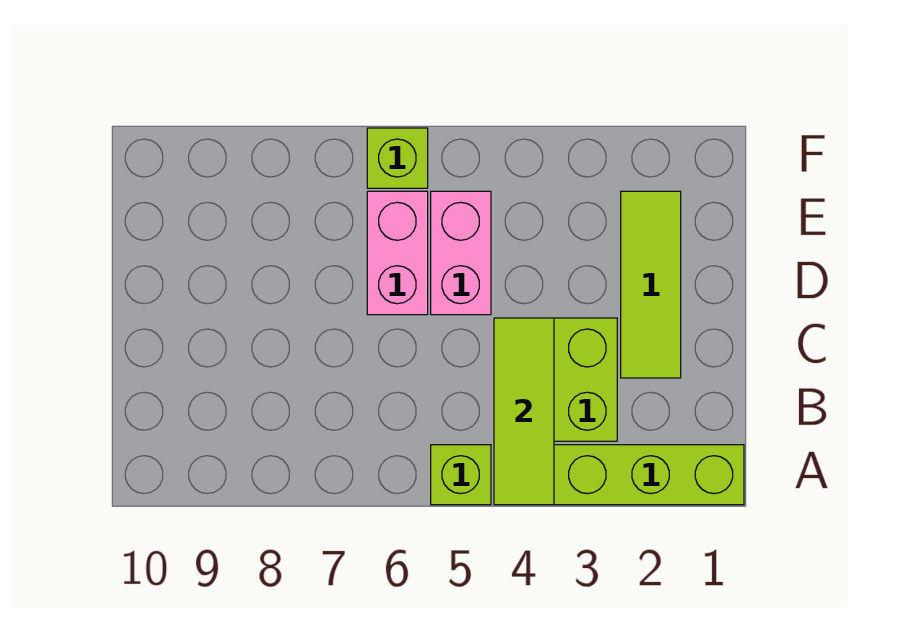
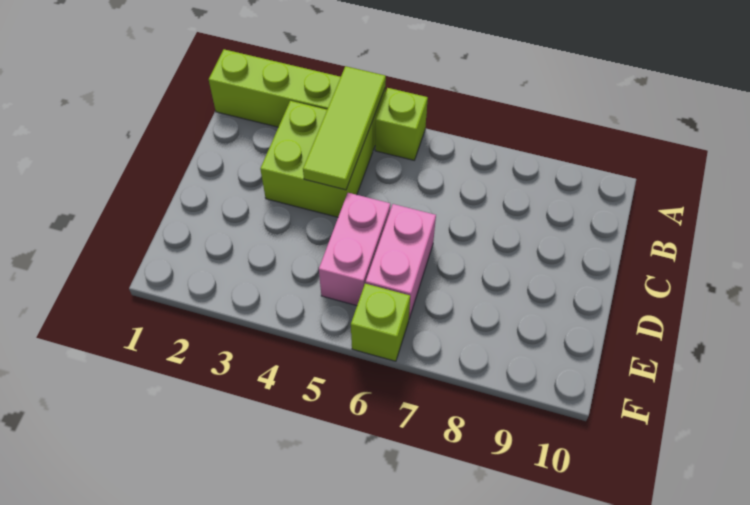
lime 1x3 tile [621,191,681,378] -> none

